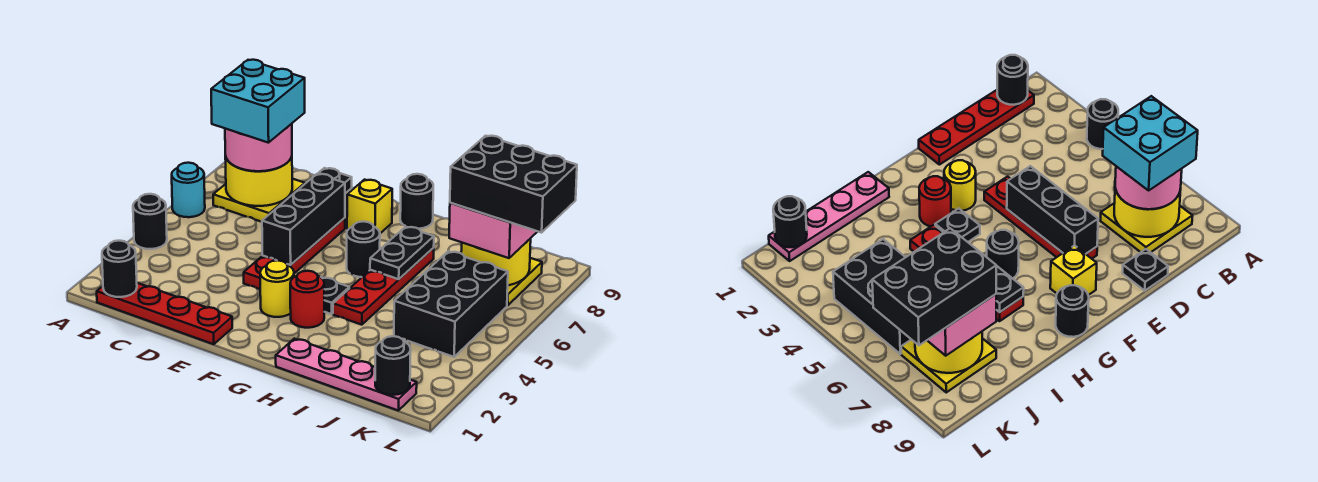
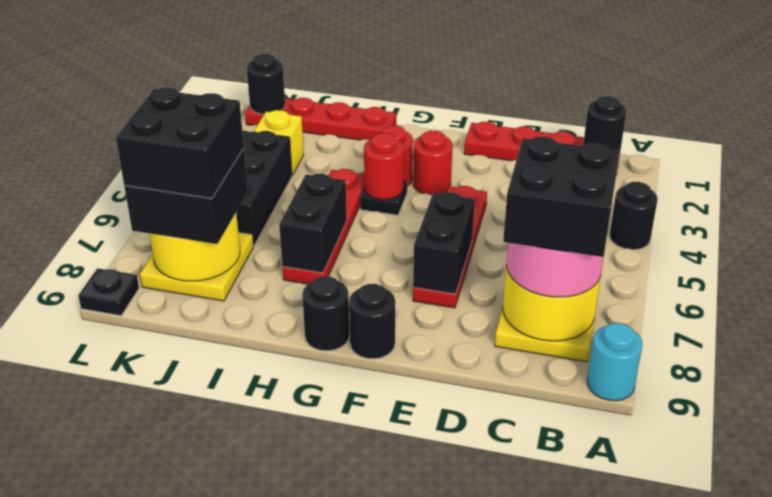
cyan 1x1 round brick [172,163,205,217] -> cyan 1x1 round brick moved to [587,323,643,401]
cyan 2x2 brick [211,60,305,143] -> black 2x2 brick [503,137,620,257]
black 1x1 plate [318,168,352,193] -> black 1x1 plate moved to [78,268,139,316]
black 1x3 brick [262,174,345,265] -> black 1x2 brick [413,192,475,294]
yellow 1x1 round brick [260,260,294,317] -> red 1x1 round brick [413,131,453,195]
yellow 1x1 brick [347,180,392,233] -> yellow 1x1 brick moved to [254,110,304,175]
none -> red 1x1 round brick [364,133,404,199]
black 1x1 round brick [347,221,380,277] -> black 1x1 round brick moved to [349,284,395,359]
pink 1x4 plate [276,339,417,410] -> red 1x4 plate [245,98,396,140]
black 1x2 plate [370,227,434,279] -> black 1x2 brick [279,174,347,273]
pink 2x2 brick [449,203,538,258] -> black 2x2 brick [124,148,248,244]
black 2x3 brick [450,136,577,233] -> black 2x2 brick [116,87,244,198]

